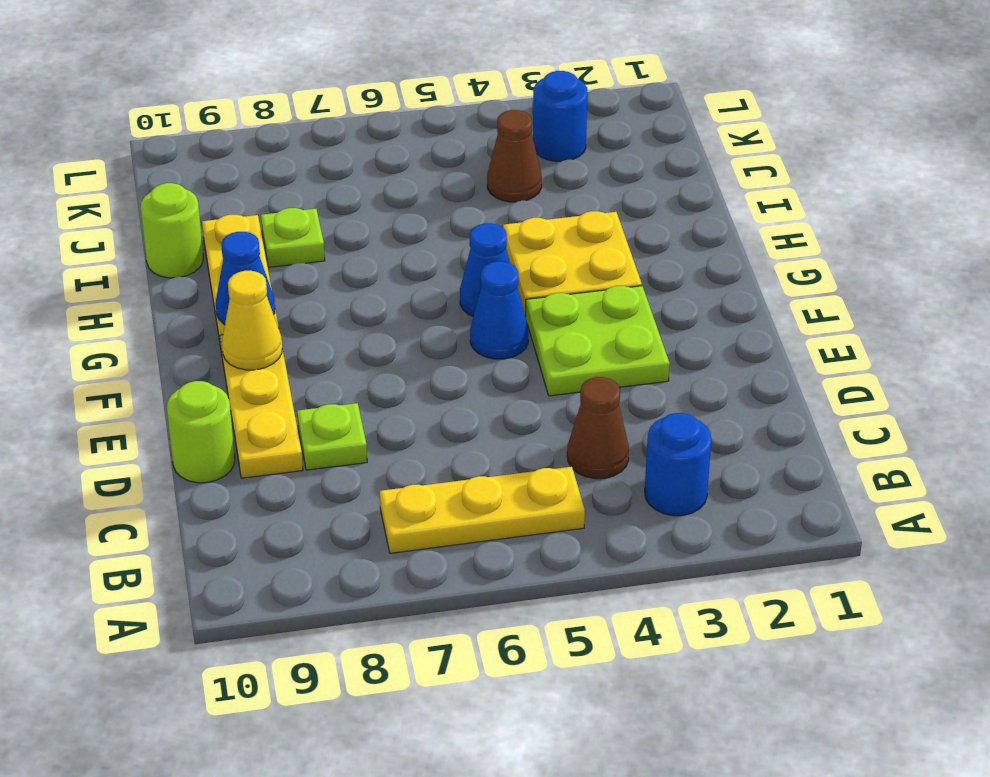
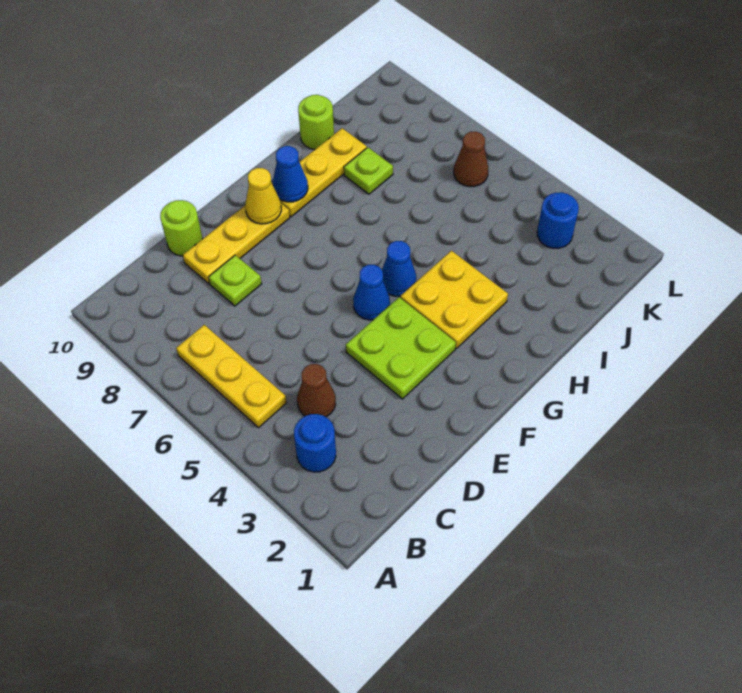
brown 1x1 cone [487,110,542,202] -> brown 1x1 cone moved to [454,132,488,187]

